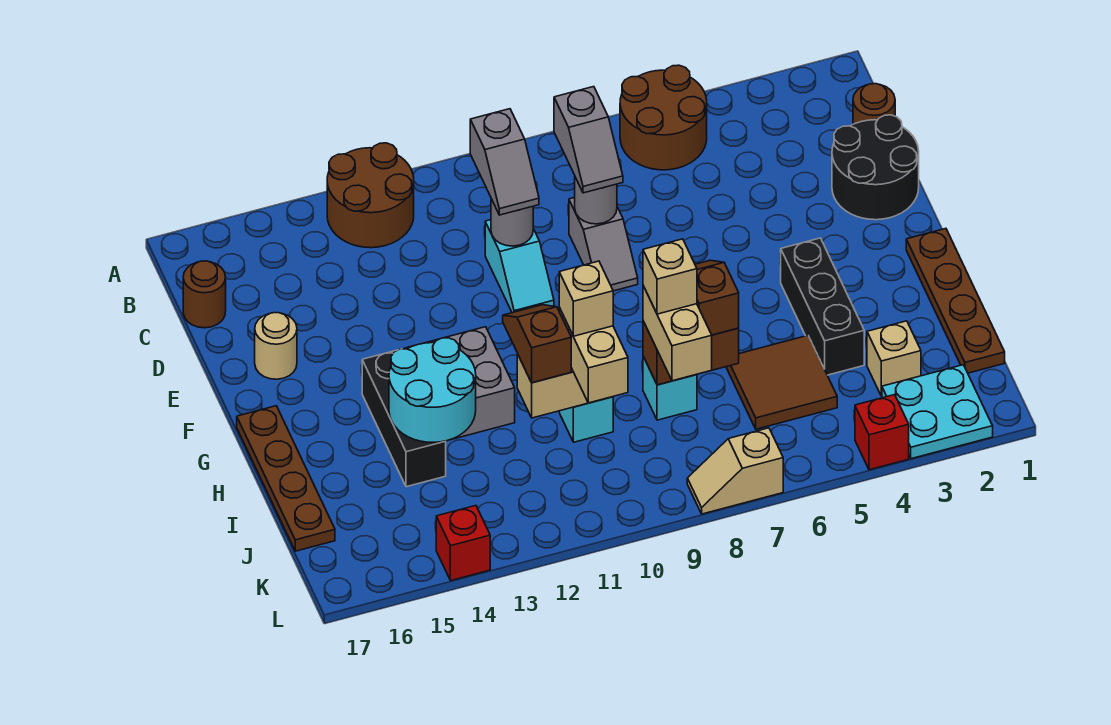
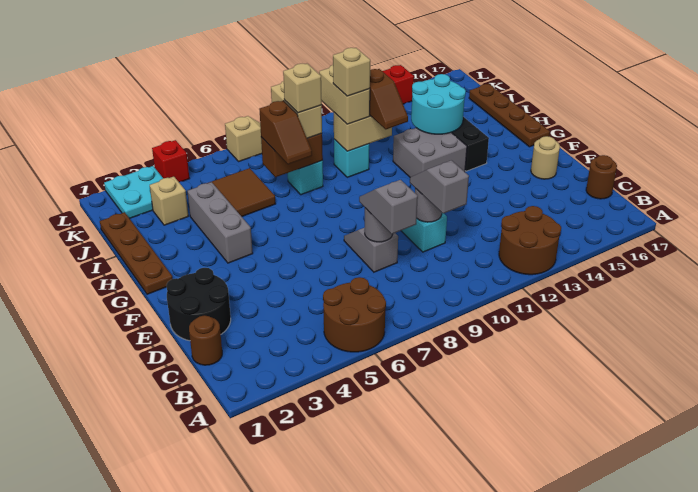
black 1x3 brick [781,238,864,375] -> grey 1x3 brick [187,182,253,263]

